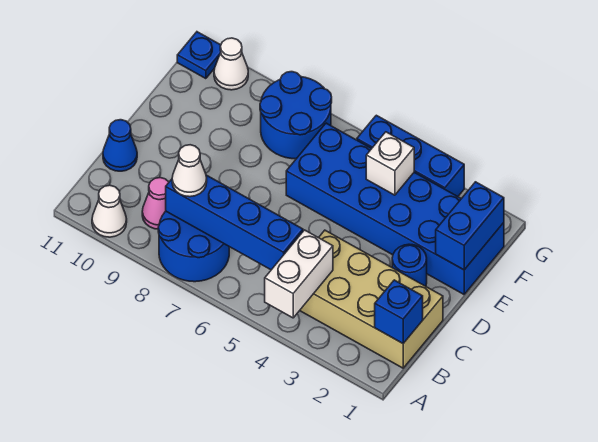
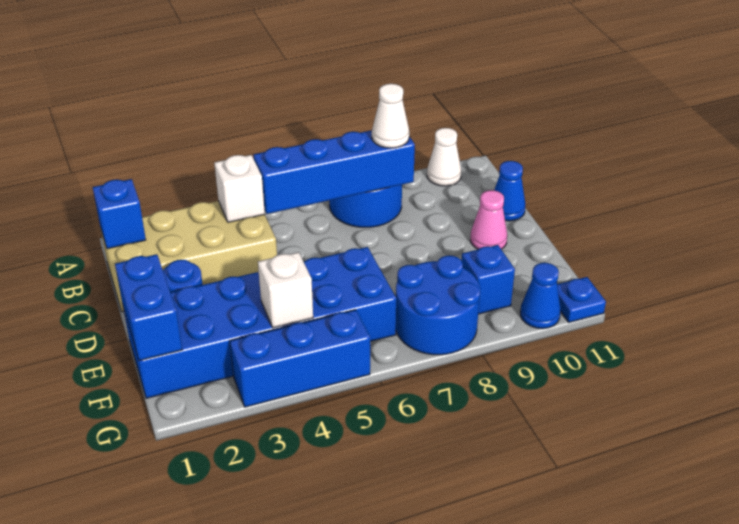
white 1x2 brick [265,230,333,318] -> white 1x1 brick [214,155,265,222]
pink 1x1 cone [142,178,169,229] -> pink 1x1 cone moved to [470,190,507,249]
none -> blue 1x1 brick [461,245,515,314]
white 1x1 cone [214,38,248,90] -> blue 1x1 cone [520,263,561,329]

